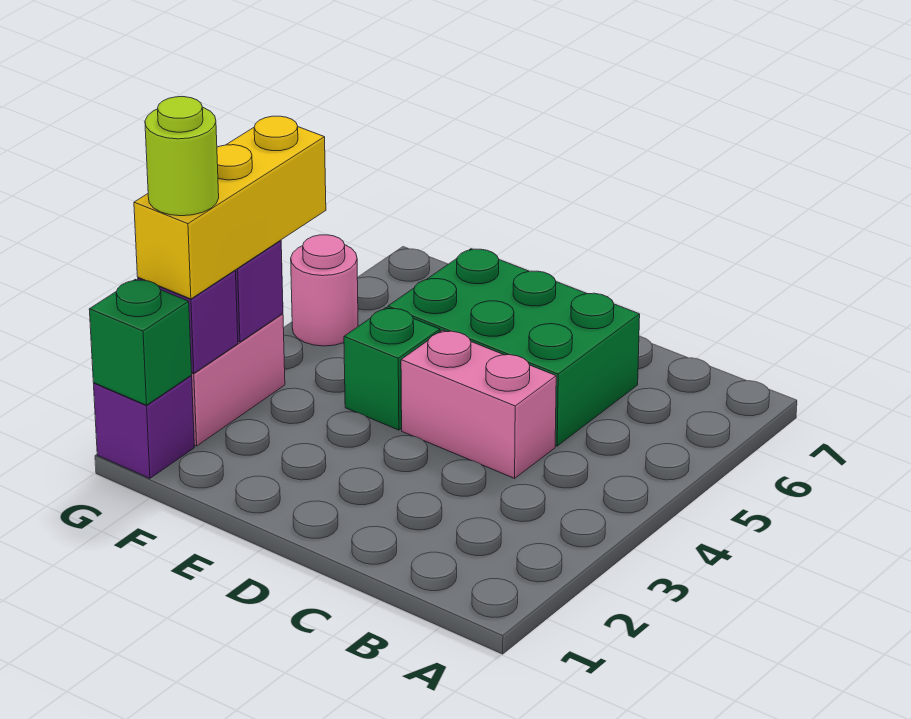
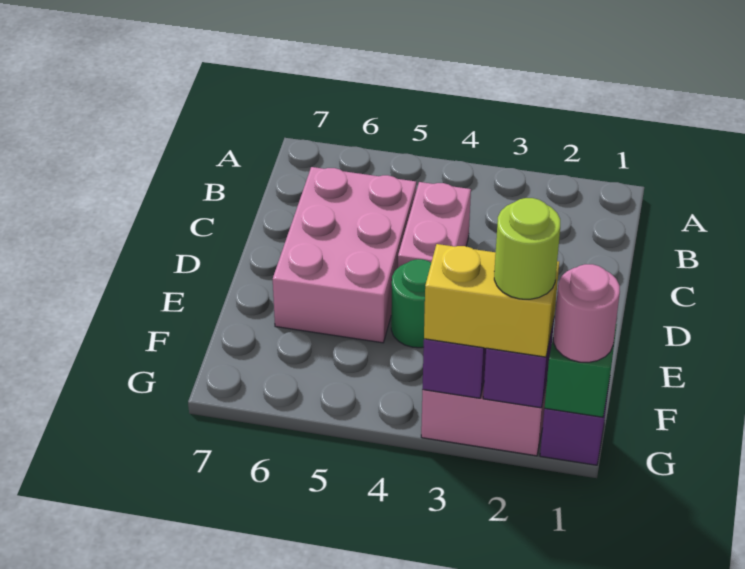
green 2x3 brick [388,249,640,446] -> pink 2x3 brick [273,167,416,343]
green 1x1 brick [344,308,440,430] -> green 1x1 round brick [391,259,431,348]
yellow 1x3 brick [134,116,326,299] -> yellow 1x2 brick [424,244,559,357]
pink 1x1 round brick [291,235,358,346] -> pink 1x1 round brick moved to [553,264,620,362]

